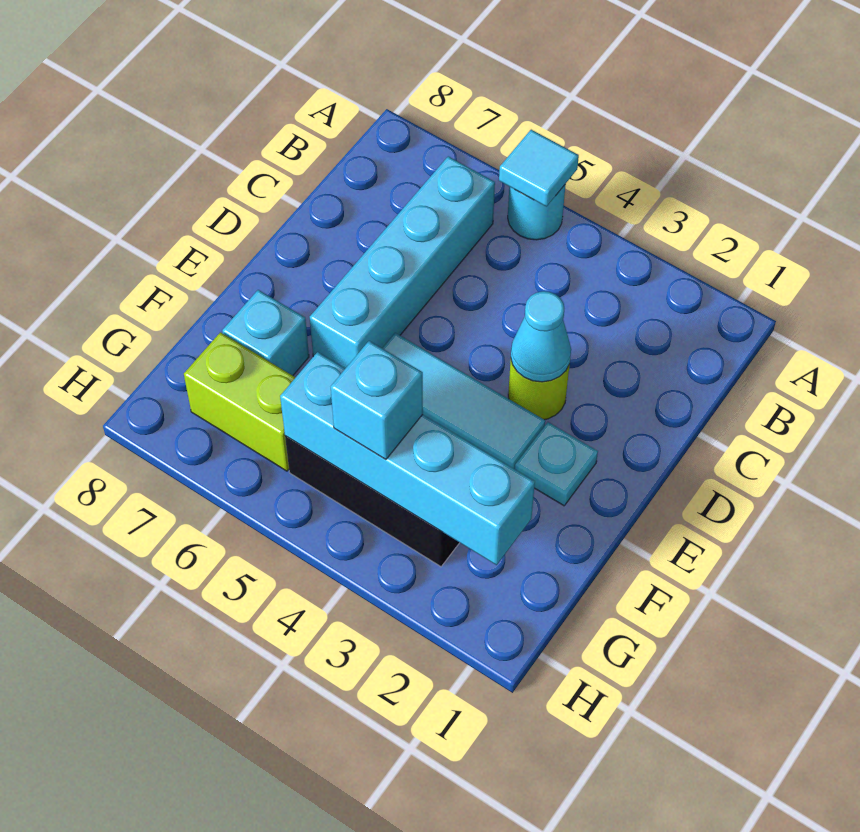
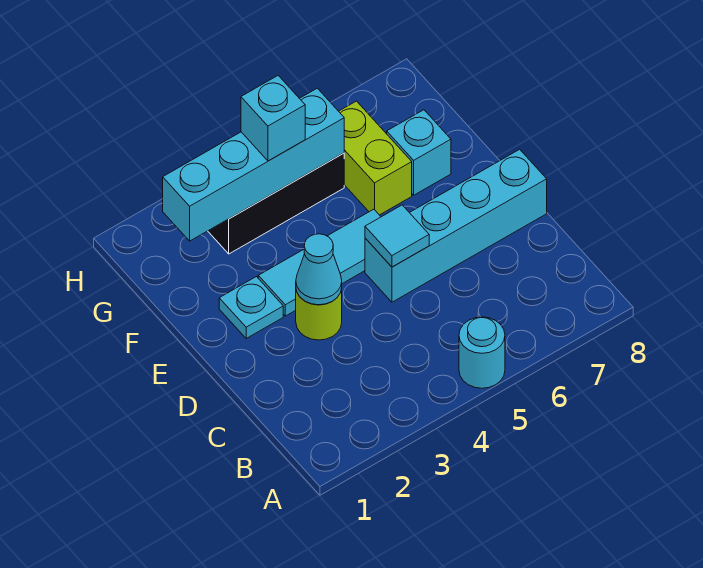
cyan 1x1 tile [499,130,579,207] -> cyan 1x1 tile moved to [365,205,429,267]
cyan 1x4 brick [310,156,495,368] -> cyan 1x4 brick turned to [365,149,547,302]
lime 1x2 brick [184,332,296,471] -> lime 1x2 brick turned to [339,101,412,215]

